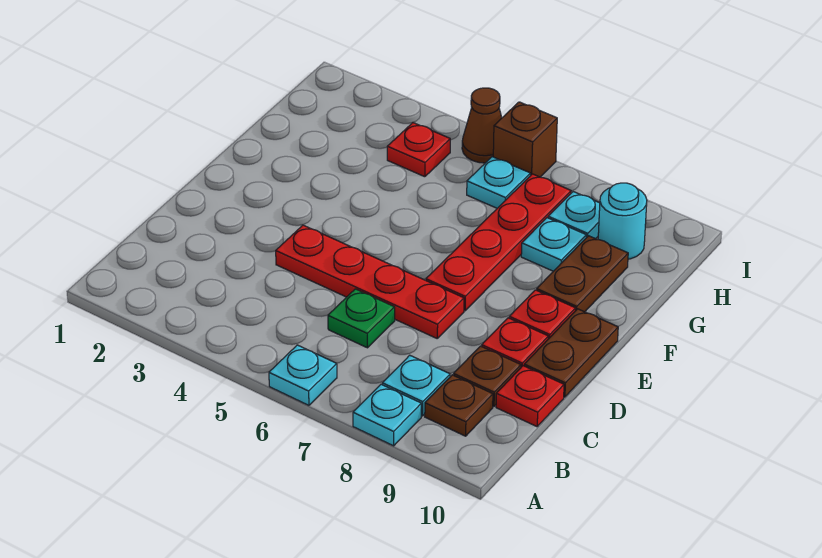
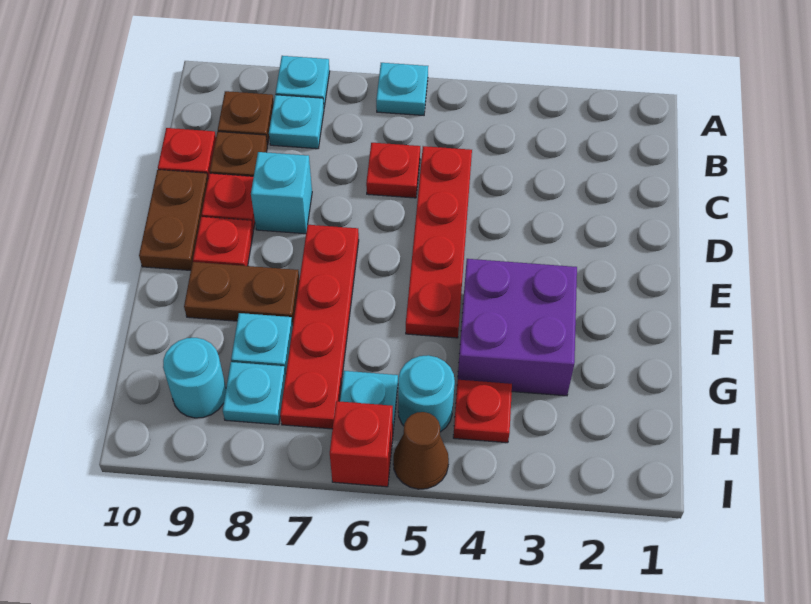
green 1x1 plate [328,289,395,348] -> red 1x1 plate [366,143,420,198]
red 1x4 plate [276,225,464,338] -> red 1x4 plate turned to [406,146,472,338]
none -> cyan 1x1 brick [251,152,312,234]
none -> purple 2x2 brick [458,259,577,396]
brown 1x2 plate [537,236,628,312] -> brown 1x2 plate turned to [184,262,299,325]
none -> cyan 1x1 round brick [398,355,455,432]
brown 1x1 brick [493,102,557,177] -> red 1x1 brick [330,401,393,487]

